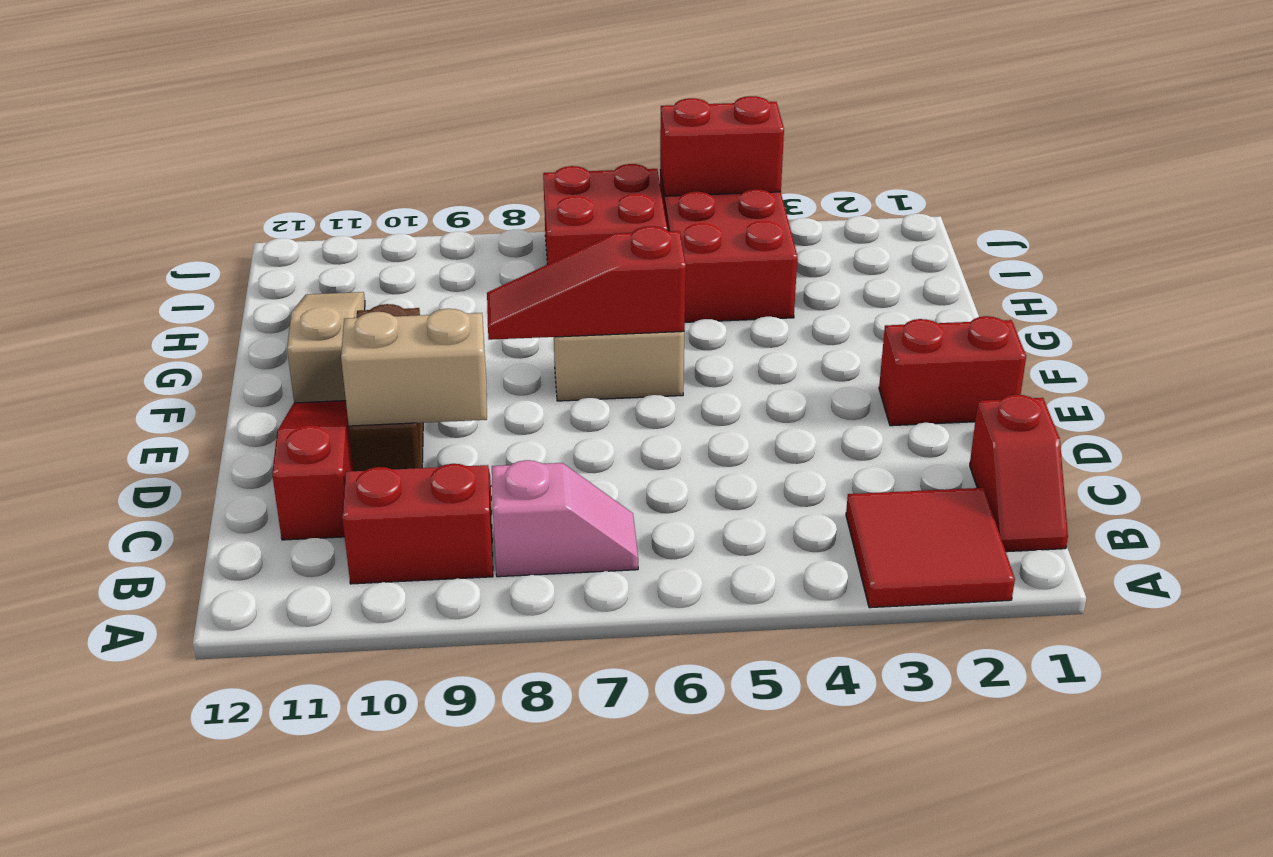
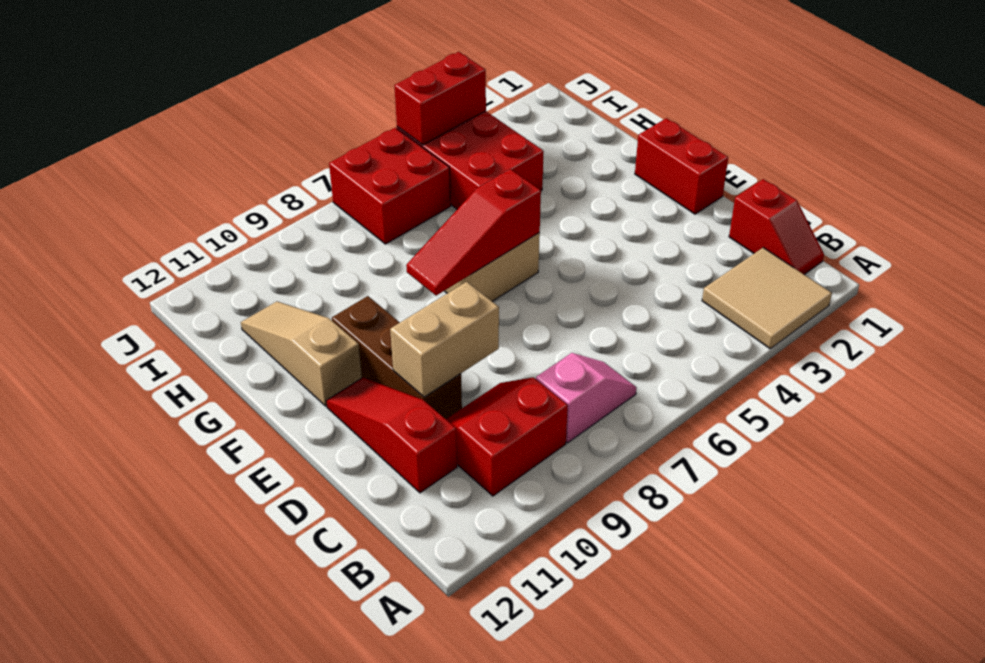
red 2x2 tile [846,488,1015,608] -> tan 2x2 tile [702,248,832,349]
red 1x2 brick [879,316,1026,426] -> red 1x2 brick turned to [635,118,728,214]

